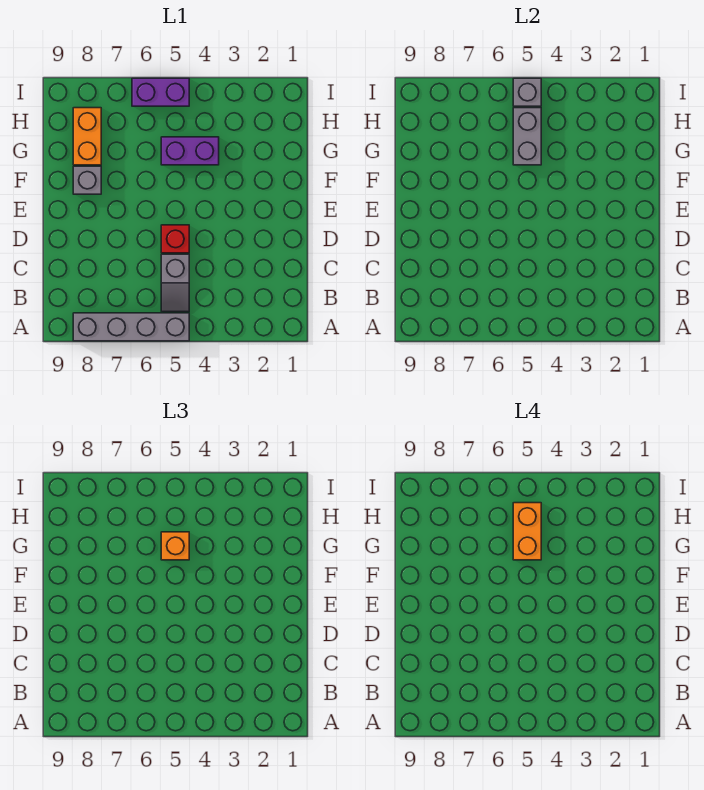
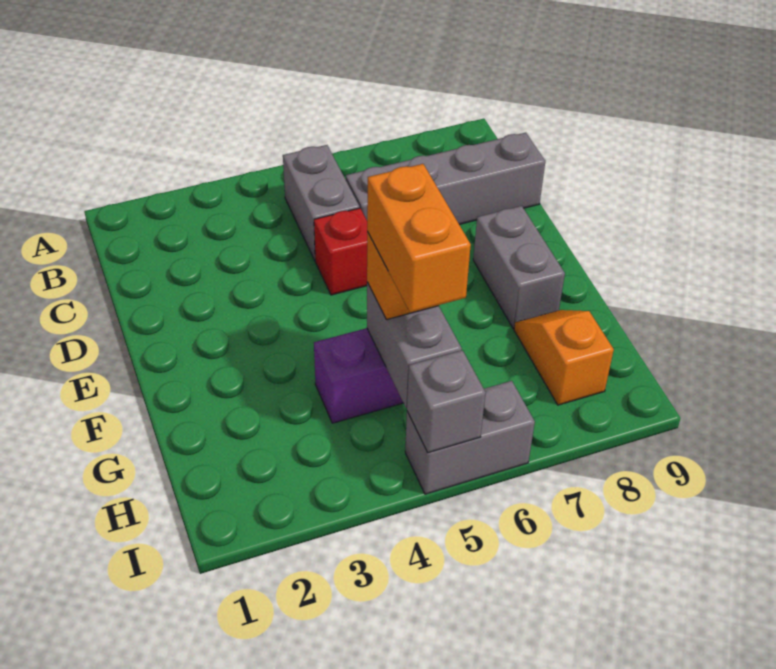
grey 1x4 brick [73,313,189,341] -> grey 1x4 brick moved to [346,133,545,225]
grey 1x2 slope [161,254,189,312] -> grey 1x2 brick [283,145,360,260]
grey 1x1 brick [73,166,101,194] -> grey 1x2 brick [473,206,565,328]
orange 1x2 brick [73,108,101,165] -> orange 1x2 slope [514,310,614,405]
purple 1x2 brick [132,78,189,106] -> grey 1x2 brick [405,381,535,494]

